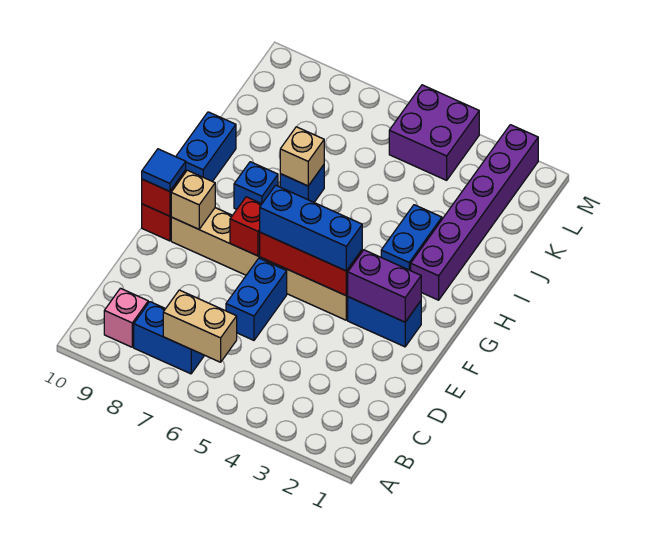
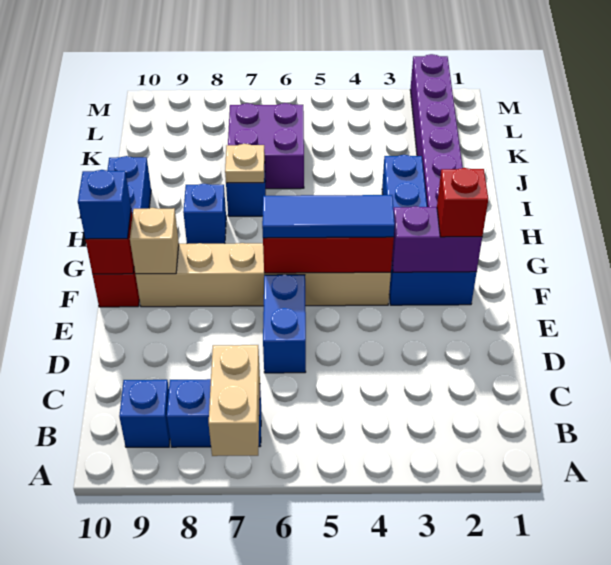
tan 1x2 brick [163,290,237,362] -> tan 1x2 brick turned to [209,345,260,456]
pink 1x1 brick [104,288,148,347] -> blue 1x1 brick [119,380,170,447]
blue 1x3 brick [260,185,362,271] -> blue 1x3 tile [262,195,395,238]
red 1x1 brick [230,197,262,256] -> red 1x1 brick moved to [437,168,488,237]
blue 1x1 tile [142,149,186,191] -> blue 1x1 brick [78,170,131,239]
tan 1x1 brick [280,127,324,186] -> tan 1x1 plate [225,144,265,183]
purple 2x2 brick [389,85,479,180] -> purple 2x2 brick moved to [228,103,304,189]

